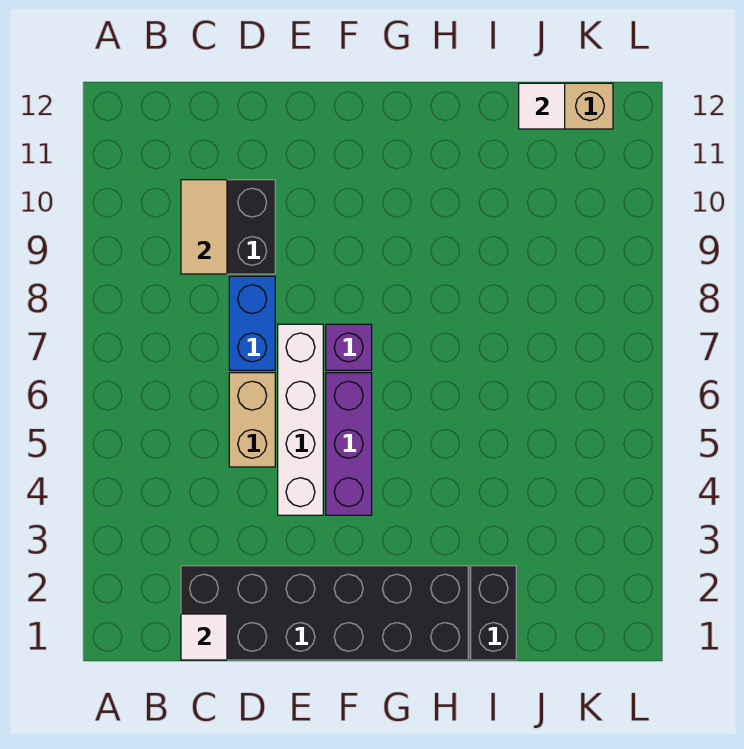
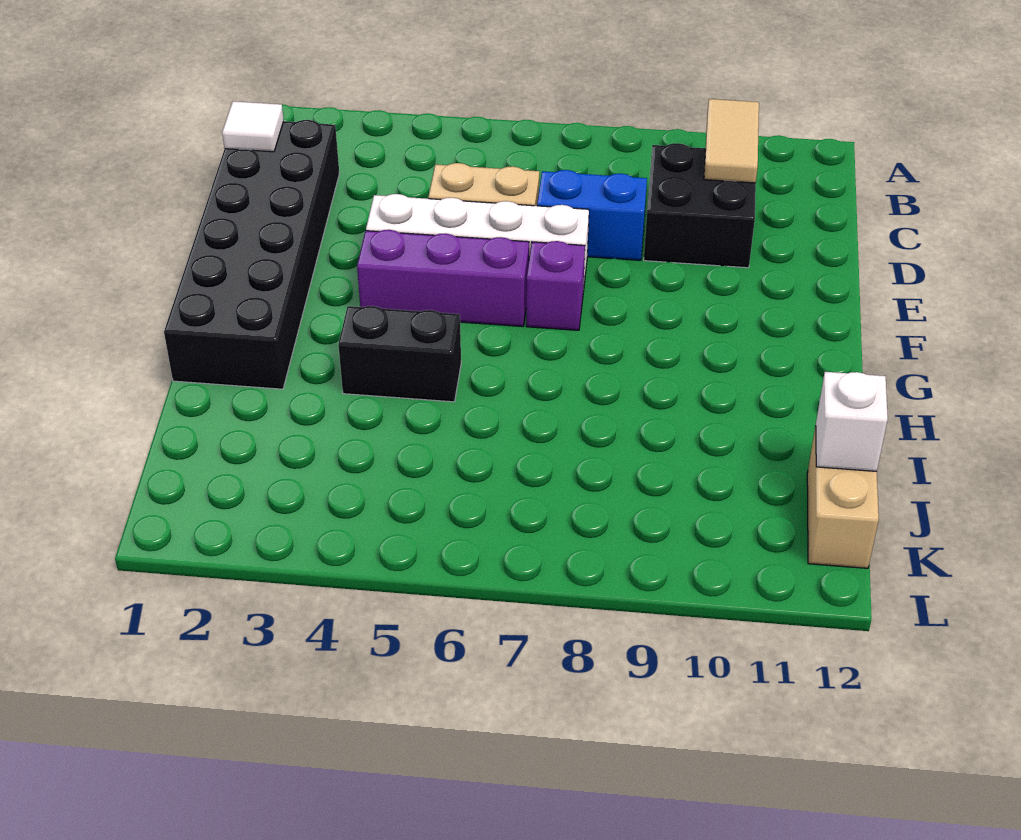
tan 1x2 tile [181,180,227,274] -> tan 1x2 tile turned to [704,99,759,183]
black 1x2 brick [471,566,516,660] -> black 1x2 brick moved to [338,306,461,402]
white 1x1 tile [519,83,565,129] -> white 1x1 brick [816,372,888,471]

